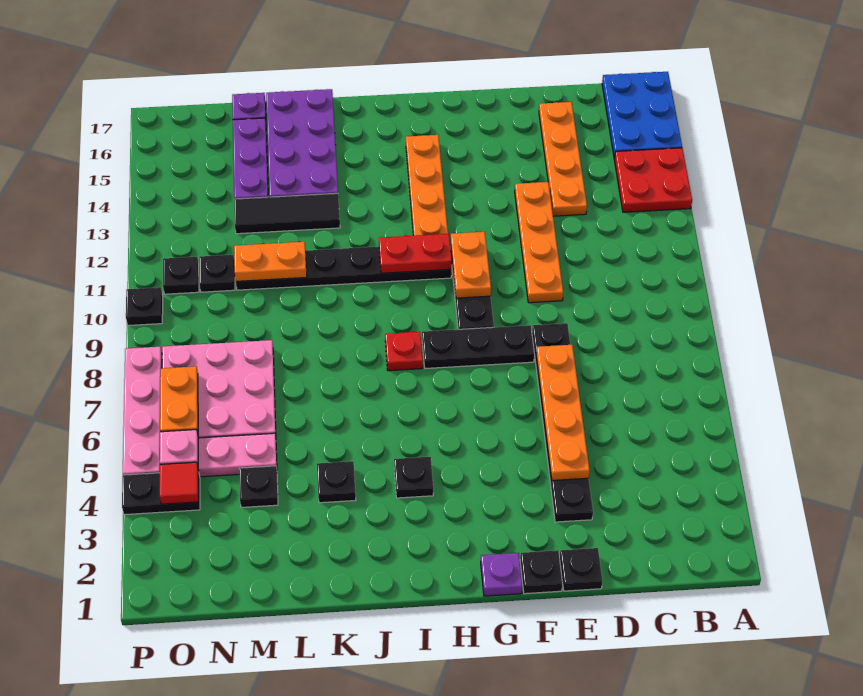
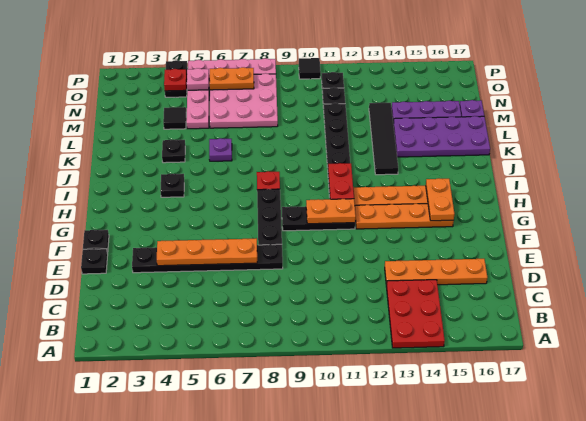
red 2x2 plate [614,148,692,212] -> red 2x3 plate [386,280,445,348]
blue 2x3 plate [602,72,682,159] -> none
orange 1x4 plate [515,182,563,303] -> orange 1x4 plate moved to [355,204,454,229]
purple 1x1 plate [481,553,522,596] -> purple 1x1 plate moved to [209,138,232,161]
black 1x3 tile [234,193,340,234] -> black 1x4 tile [369,103,398,175]
orange 1x2 plate [234,242,307,281] -> orange 1x2 plate moved to [426,178,455,221]
black 1x1 plate [239,466,278,507] -> black 1x1 tile [163,107,186,129]
red 1x1 tile [160,462,199,504] -> red 1x1 plate [164,69,187,91]
black 1x1 plate [126,287,163,326] -> black 1x1 tile [299,58,321,79]

